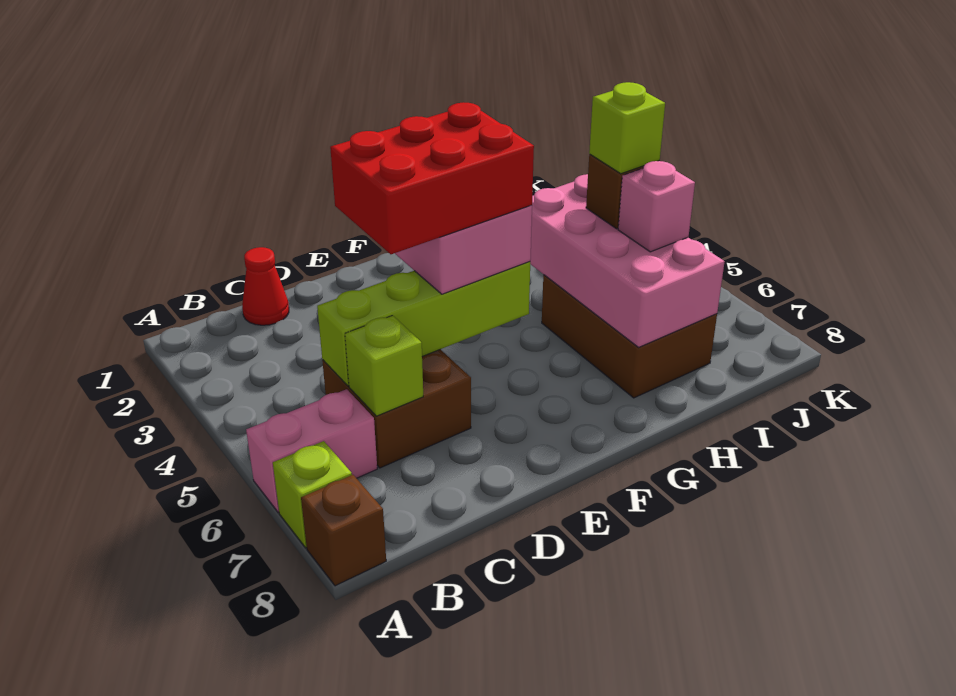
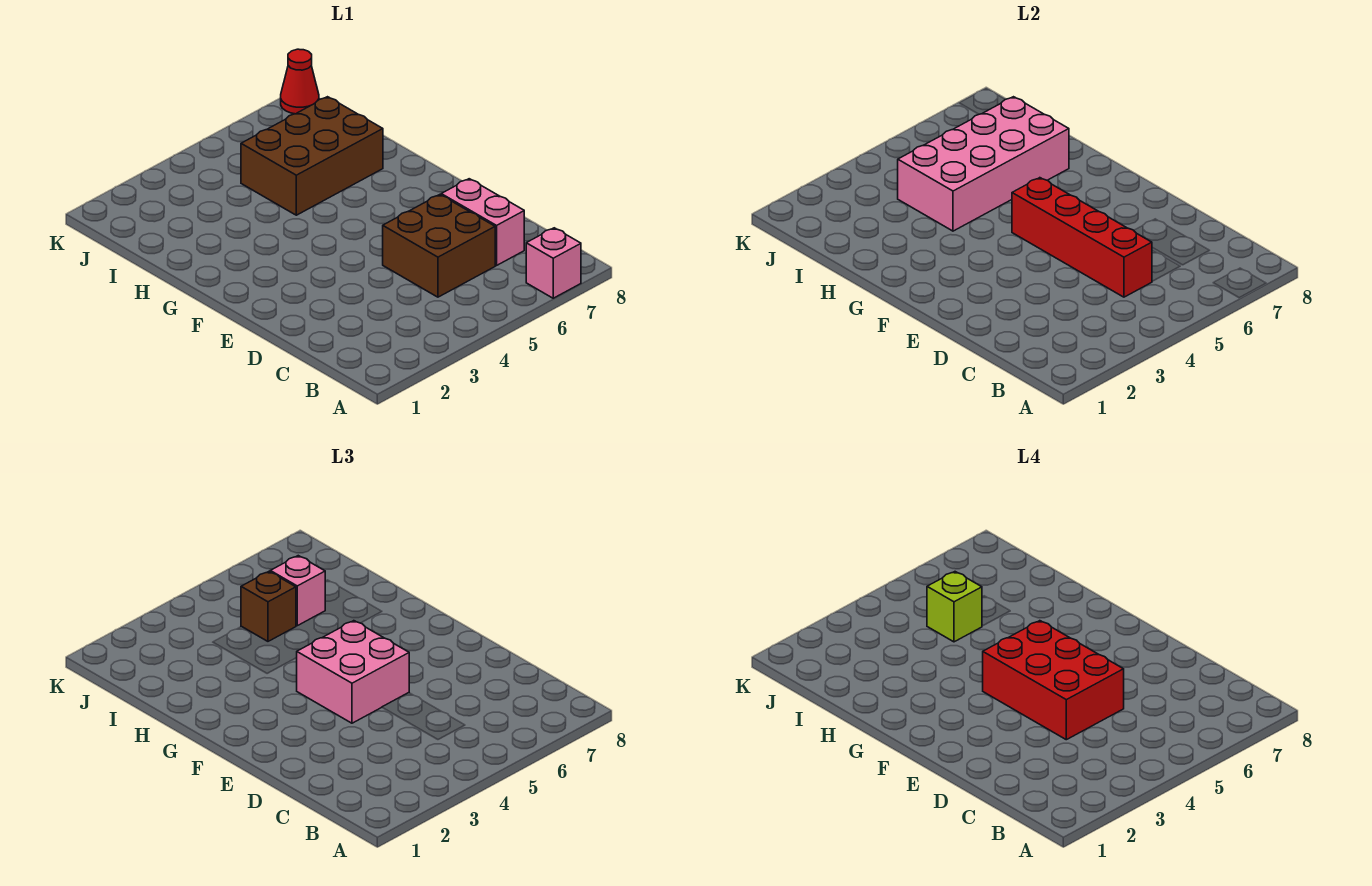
pink 1x2 brick [246,389,377,513] -> pink 1x2 brick moved to [441,179,524,265]
lime 1x1 brick [273,441,352,548] -> pink 1x1 brick [526,228,581,298]
brown 1x1 brick [301,475,386,586] -> none
red 1x1 cone [242,247,289,325] -> red 1x1 cone moved to [281,49,319,114]
lime 1x4 brick [317,262,530,386] -> red 1x4 brick [1012,178,1152,297]
lime 1x1 brick [345,315,423,416] -> none

